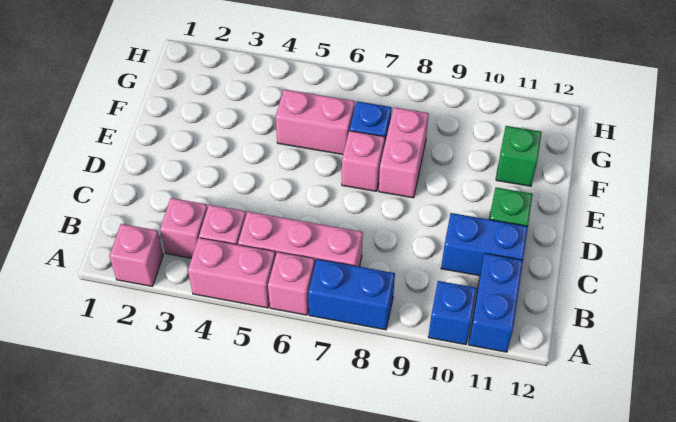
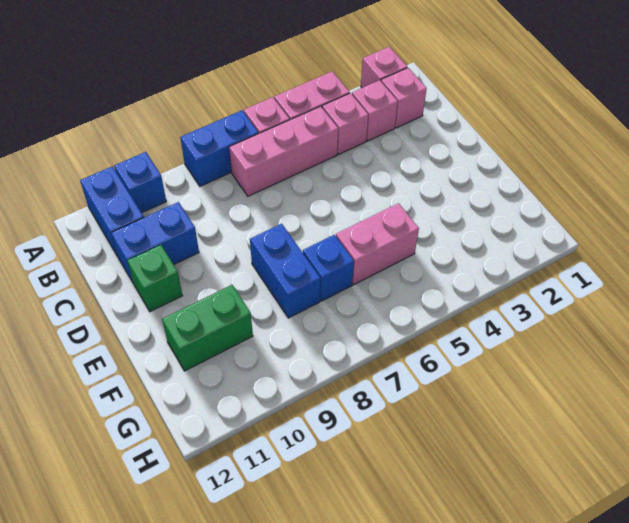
pink 1x1 brick [342,131,385,191] -> pink 1x1 brick moved to [381,68,427,128]
pink 1x2 brick [379,107,429,198] -> blue 1x2 brick [250,224,320,318]
green 1x1 brick [496,126,542,186] -> green 1x2 brick [162,285,253,371]

